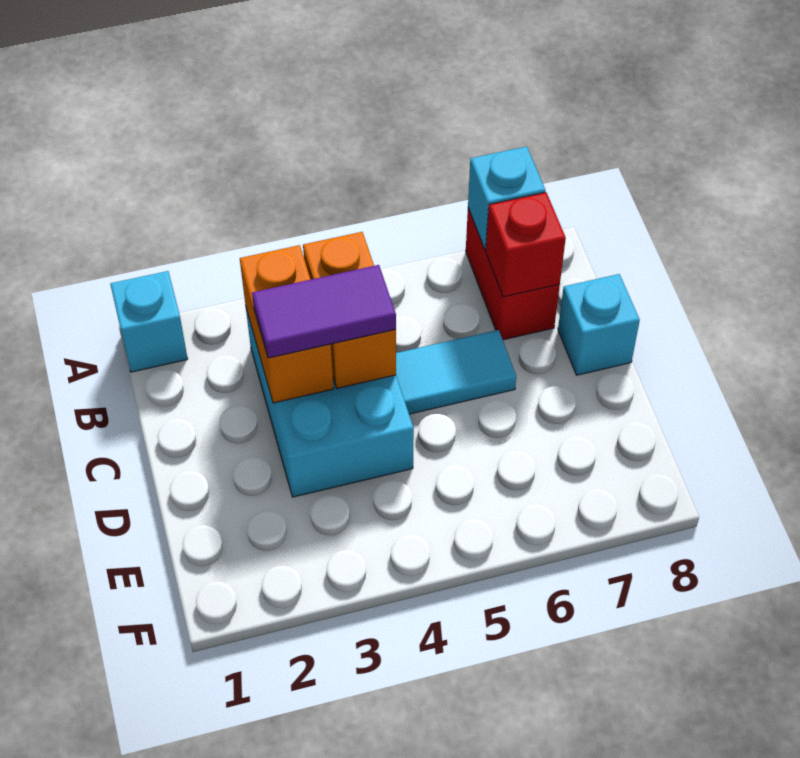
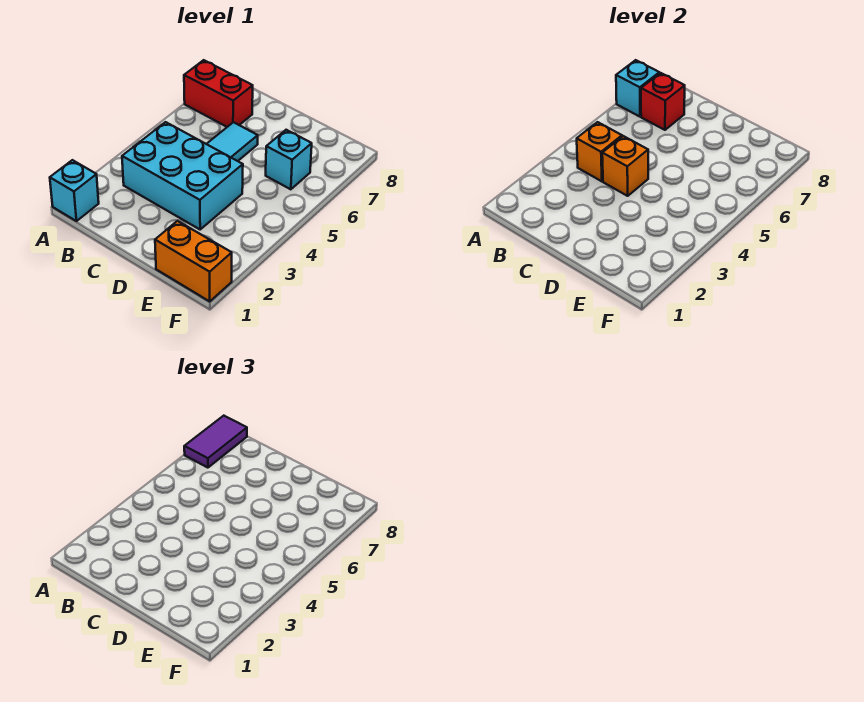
orange 1x2 brick [240,245,333,403] -> orange 1x2 brick moved to [155,221,232,301]
purple 1x2 tile [252,265,396,358] -> purple 1x2 tile moved to [184,416,247,468]
cyan 1x1 brick [558,274,640,375] -> cyan 1x1 brick moved to [266,130,312,189]

